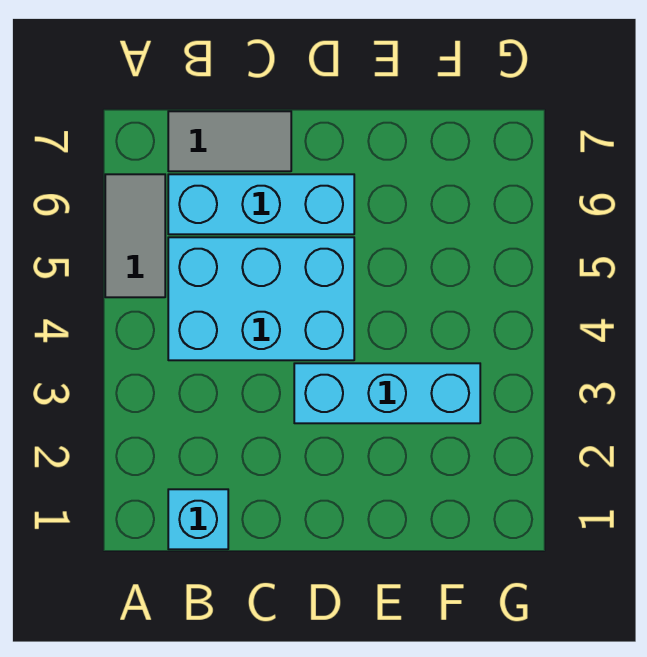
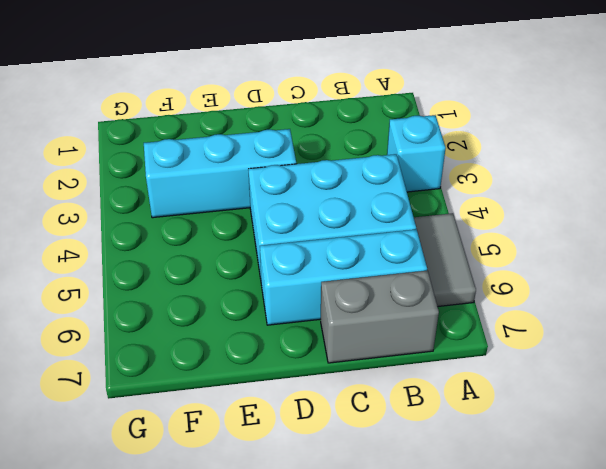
cyan 1x1 brick [168,489,228,549] -> cyan 1x1 brick moved to [387,115,446,192]
grey 1x2 tile [168,111,291,171] -> grey 1x2 brick [321,271,439,363]

